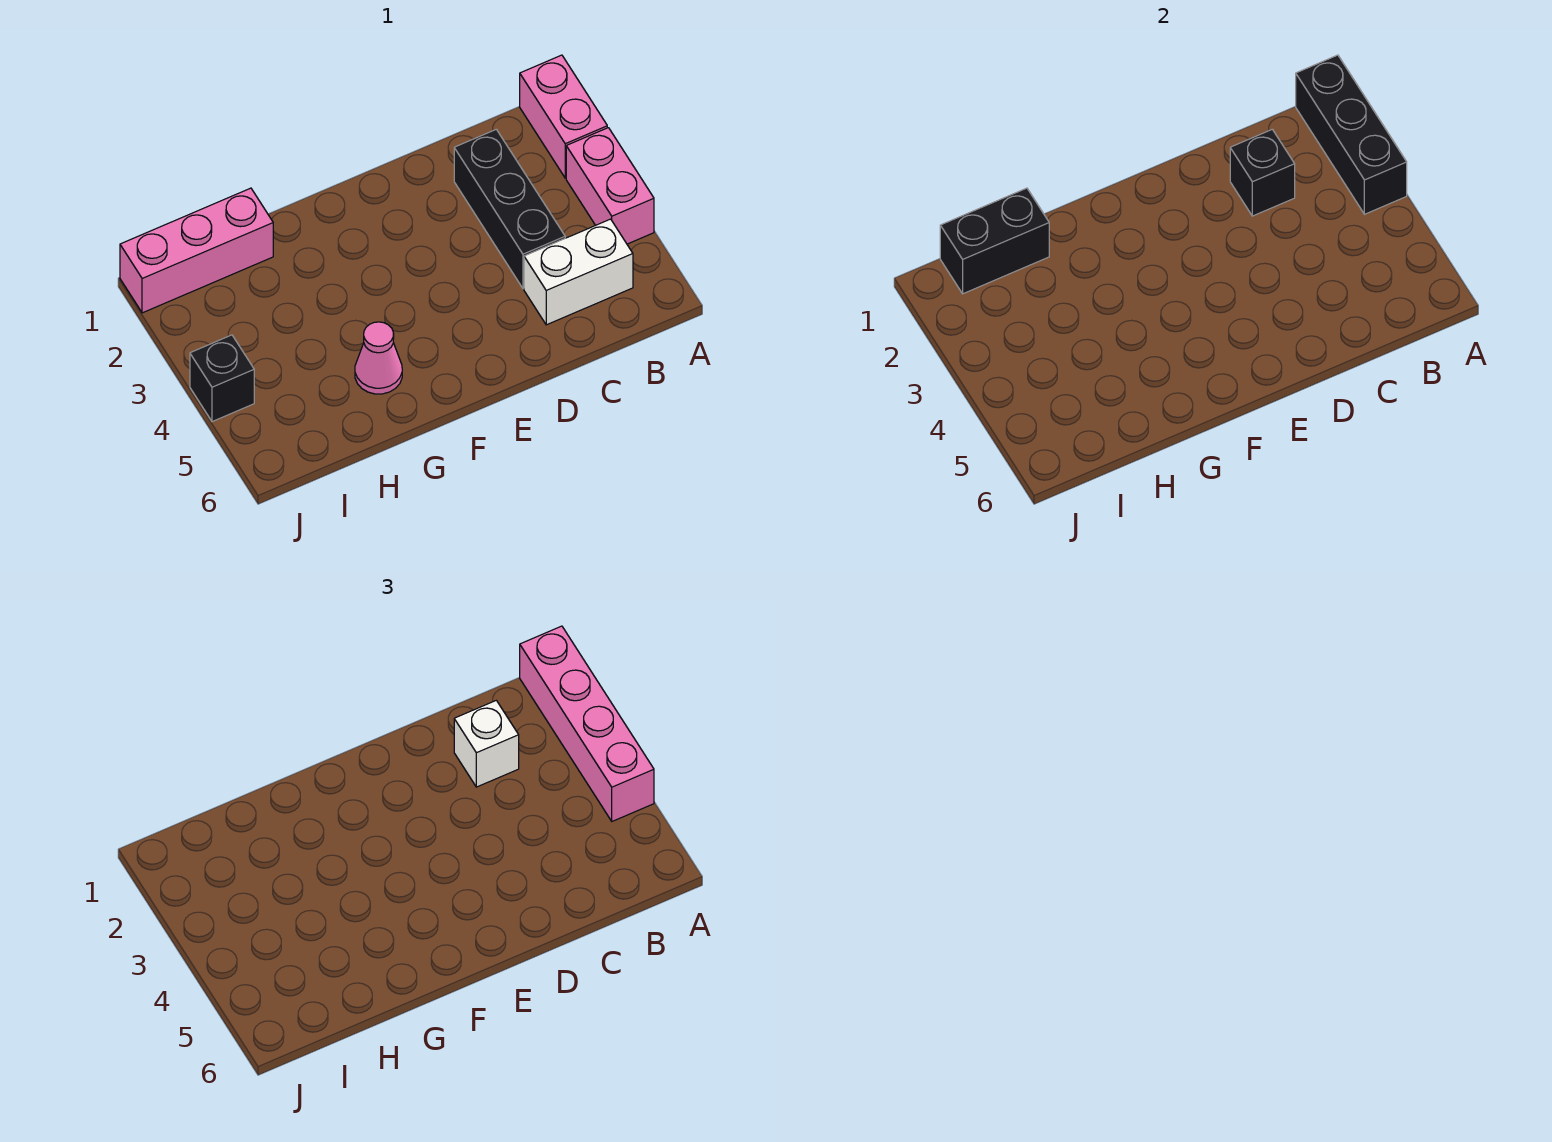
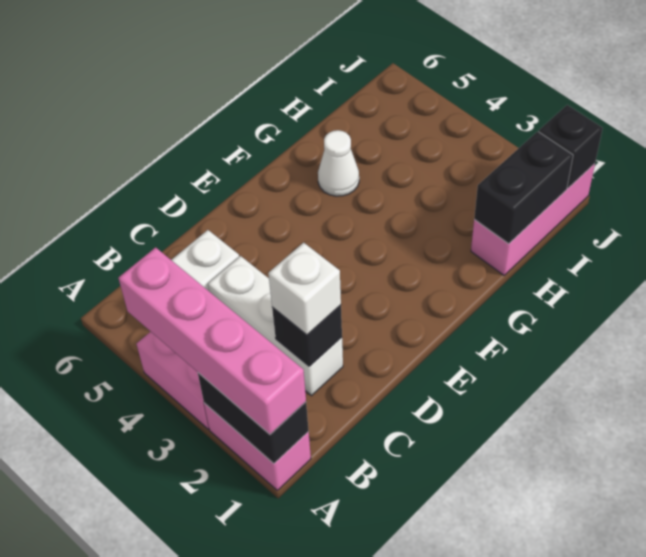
black 1x3 brick [1296,55,1407,214] -> black 1x2 brick [198,373,309,463]
black 1x3 brick [454,129,565,289] -> white 1x3 brick [208,256,343,396]
pink 1x1 cone [355,322,402,394] -> white 1x1 cone [318,130,359,196]
black 1x1 brick [190,335,254,422] -> black 1x1 brick moved to [539,105,603,188]

